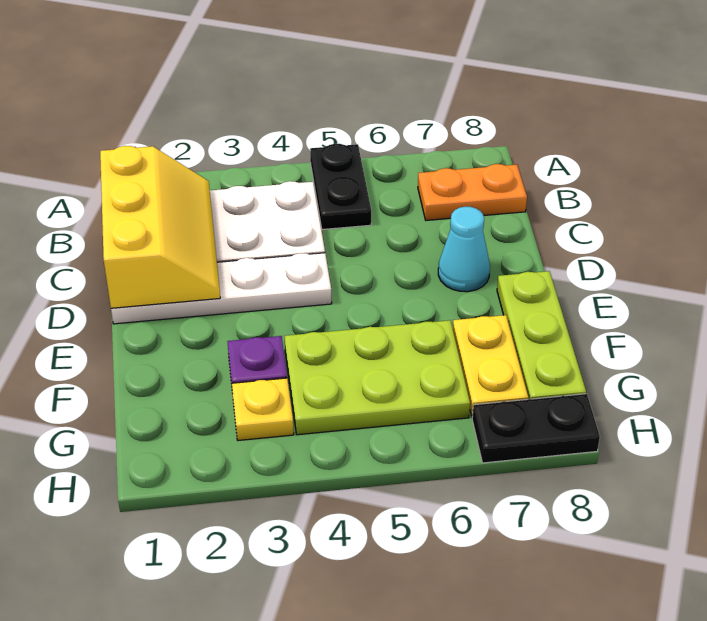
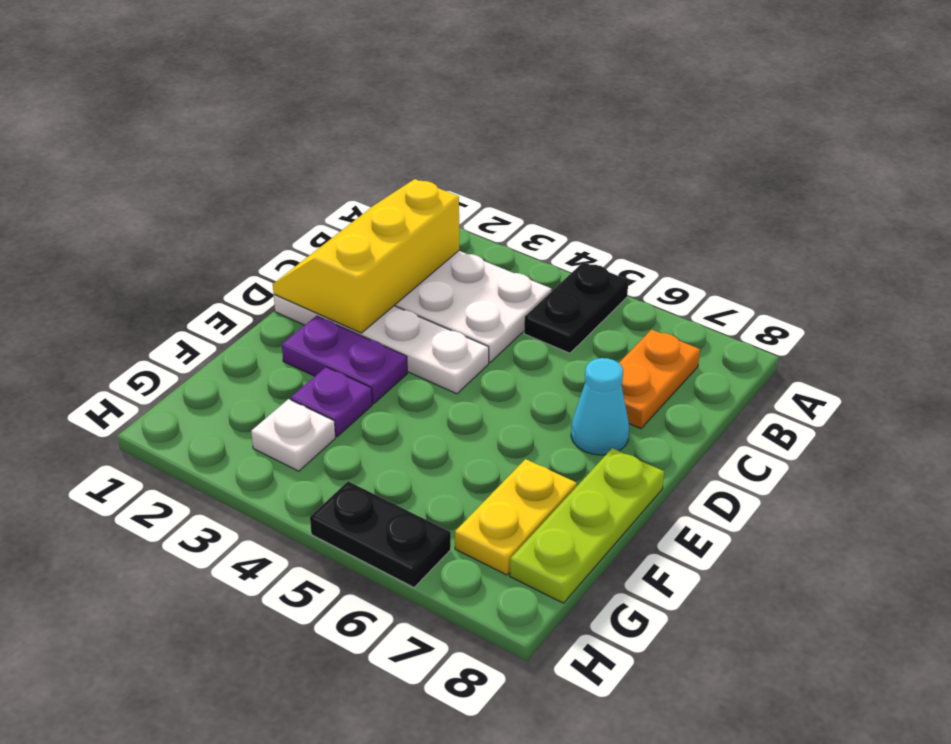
yellow 2x3 slope [100,146,220,308] -> yellow 2x3 slope turned to [273,179,459,333]
orange 1x2 plate [418,164,527,220] -> orange 1x2 plate turned to [619,329,700,429]
none -> purple 1x2 plate [282,316,407,404]
lime 2x3 plate [284,320,470,435] -> none
yellow 1x1 plate [232,378,294,440] -> white 1x1 plate [251,399,335,471]
black 1x2 plate [472,394,600,463] -> black 1x2 plate moved to [310,481,451,587]

